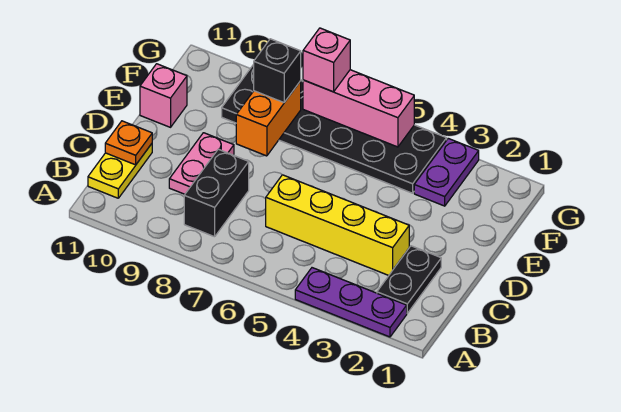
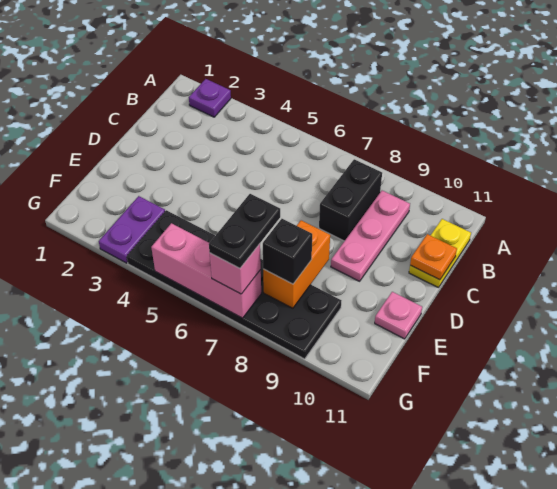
purple 1x3 plate [295,268,407,337] -> purple 1x1 plate [189,79,231,117]
black 1x2 plate [377,246,441,313] -> black 1x2 plate moved to [209,194,280,268]
yellow 1x4 brick [266,175,409,275] -> none
pink 1x2 plate [169,133,234,194] -> pink 1x3 plate [331,191,410,281]
pink 1x1 brick [140,64,187,127] -> pink 1x1 plate [375,292,422,339]

